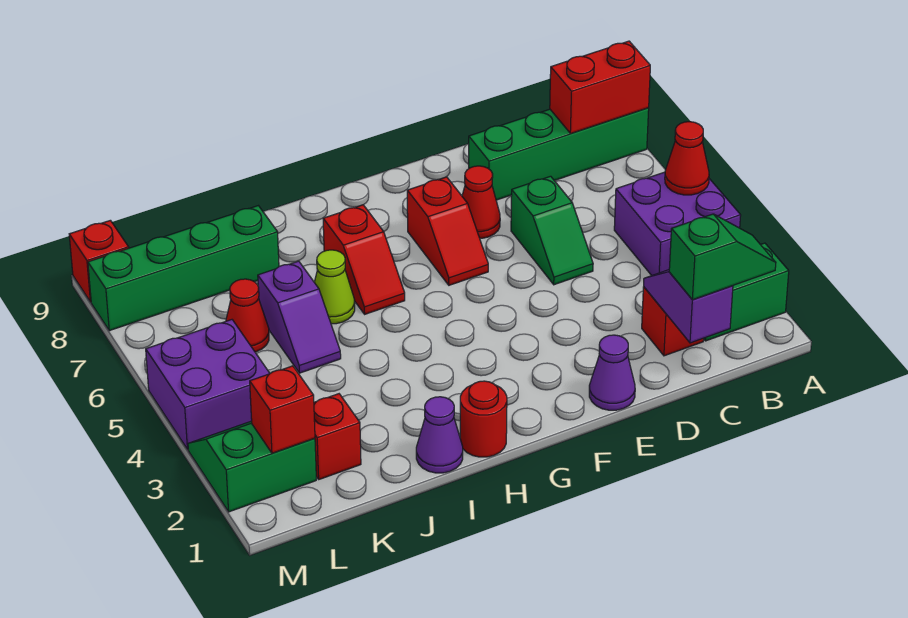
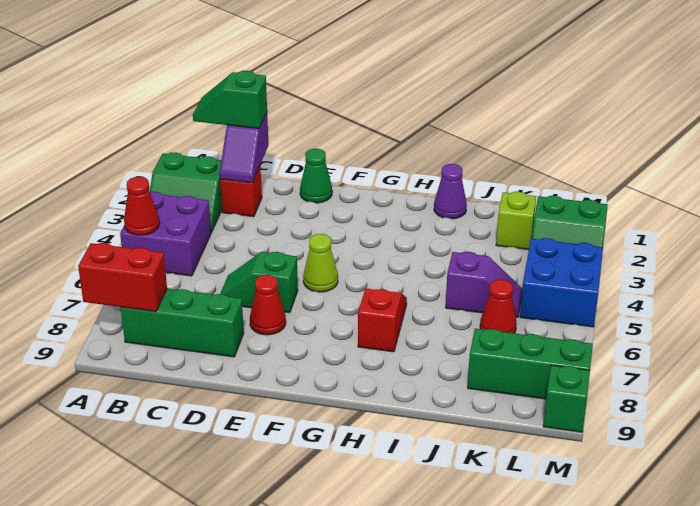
green 1x4 brick [469,108,649,200] -> green 1x3 brick [121,289,244,357]
green 1x2 slope [511,176,593,285] -> green 1x2 slope turned to [220,252,298,313]
purple 1x1 cone [589,335,635,410] -> green 1x1 cone [300,149,332,203]
red 1x2 slope [407,177,488,285] -> none
red 1x1 round brick [460,381,507,457] -> none
lime 1x1 cone [314,250,355,324] -> lime 1x1 cone moved to [303,234,338,292]
purple 1x2 slope [258,261,341,373] -> purple 1x2 slope turned to [446,252,522,317]
green 1x4 brick [88,206,279,331] -> green 1x3 brick [468,328,593,399]
red 1x1 brick [314,394,361,479] -> lime 1x1 brick [496,192,536,250]
red 1x1 brick [250,366,315,453] -> none
purple 2x2 brick [146,320,270,449] -> blue 2x2 brick [520,238,603,327]
red 1x1 brick [69,220,129,302] -> green 1x1 brick [543,365,590,432]

